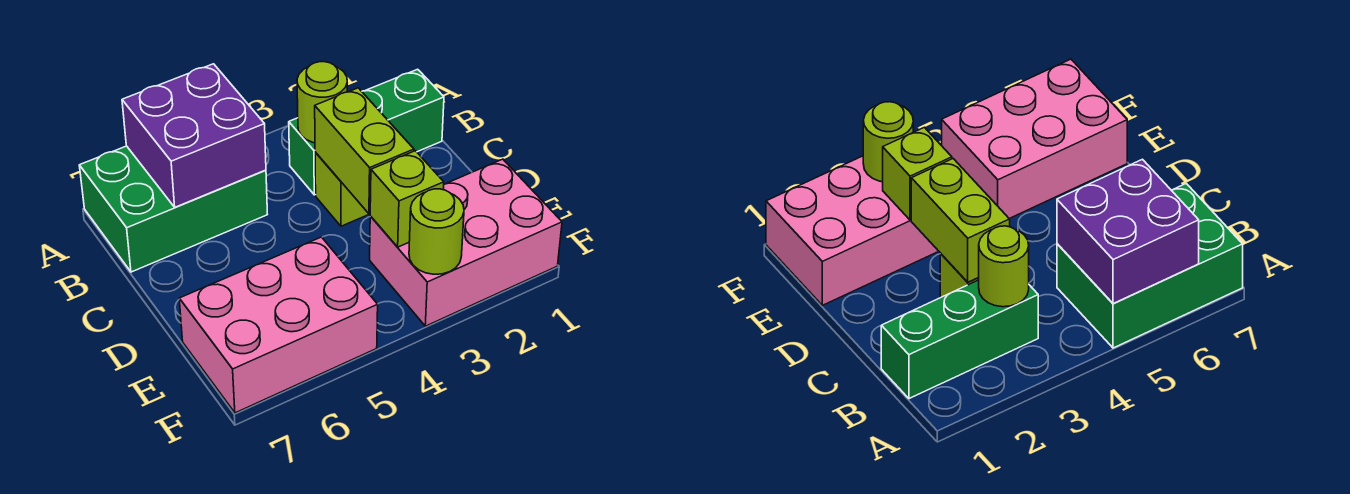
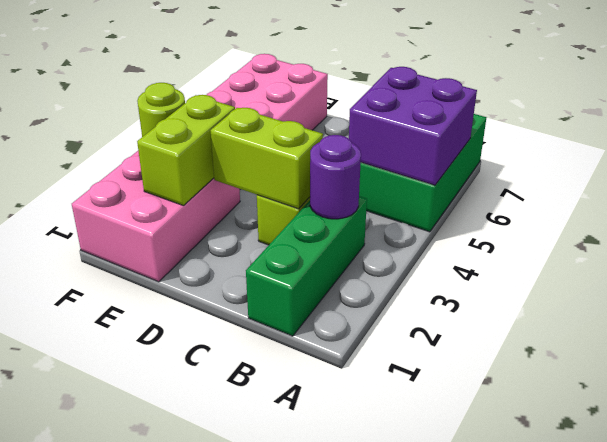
lime 1x1 round brick [297,62,347,143] -> purple 1x1 round brick [310,135,361,219]
lime 1x1 brick [370,151,444,247] -> lime 1x2 brick [137,95,235,206]

